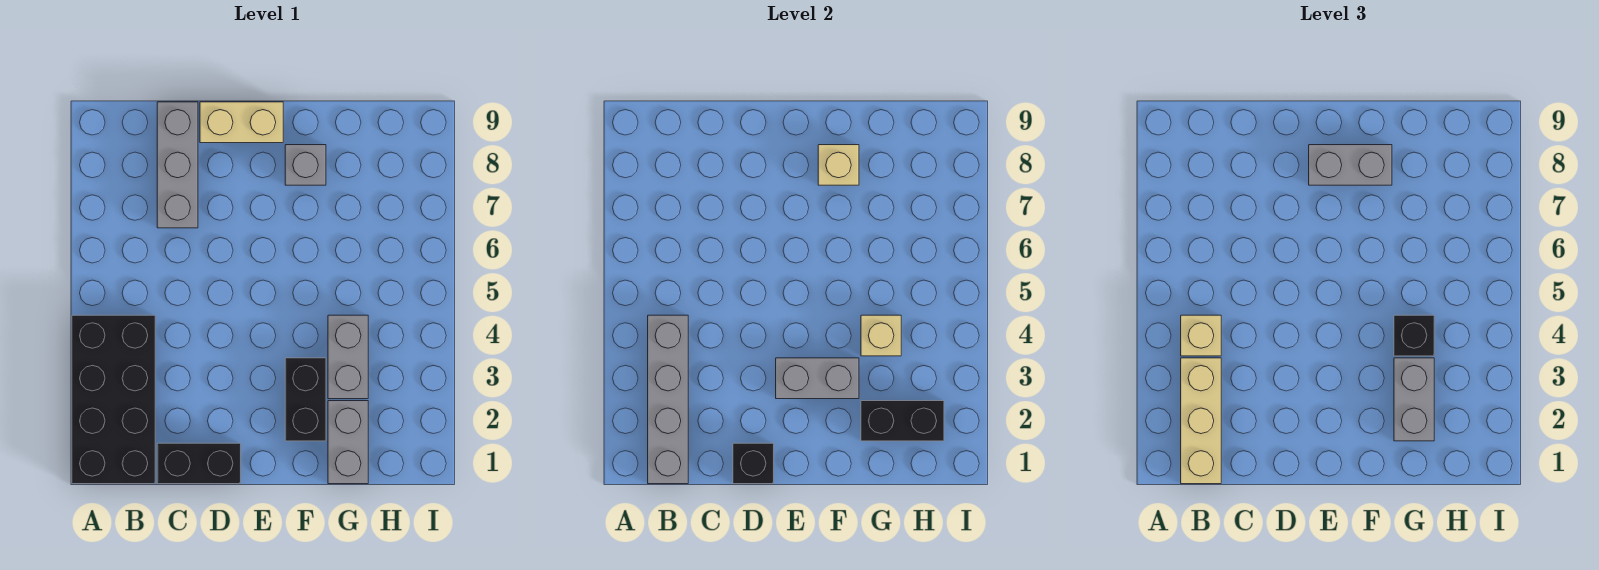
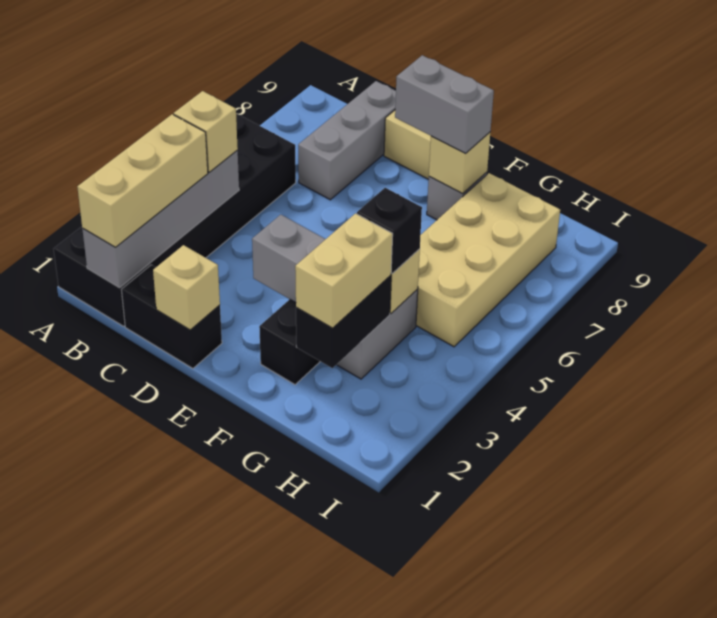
black 2x4 brick [72,315,155,484] -> black 2x6 brick [54,114,296,326]
black 1x1 brick [733,443,774,484] -> tan 1x1 brick [153,245,220,330]
grey 1x2 brick [328,401,368,484] -> none
black 1x2 brick [861,401,944,441] -> black 1x2 brick turned to [296,275,391,368]
grey 1x2 brick [1394,358,1434,441] -> tan 1x2 brick [295,213,393,328]
none -> tan 2x4 brick [416,173,560,347]

